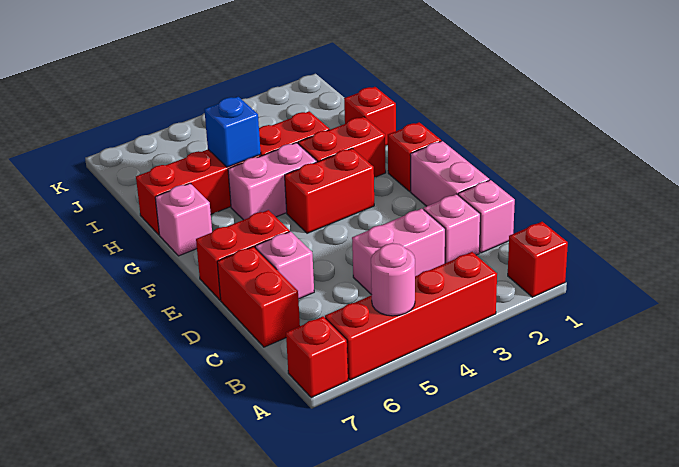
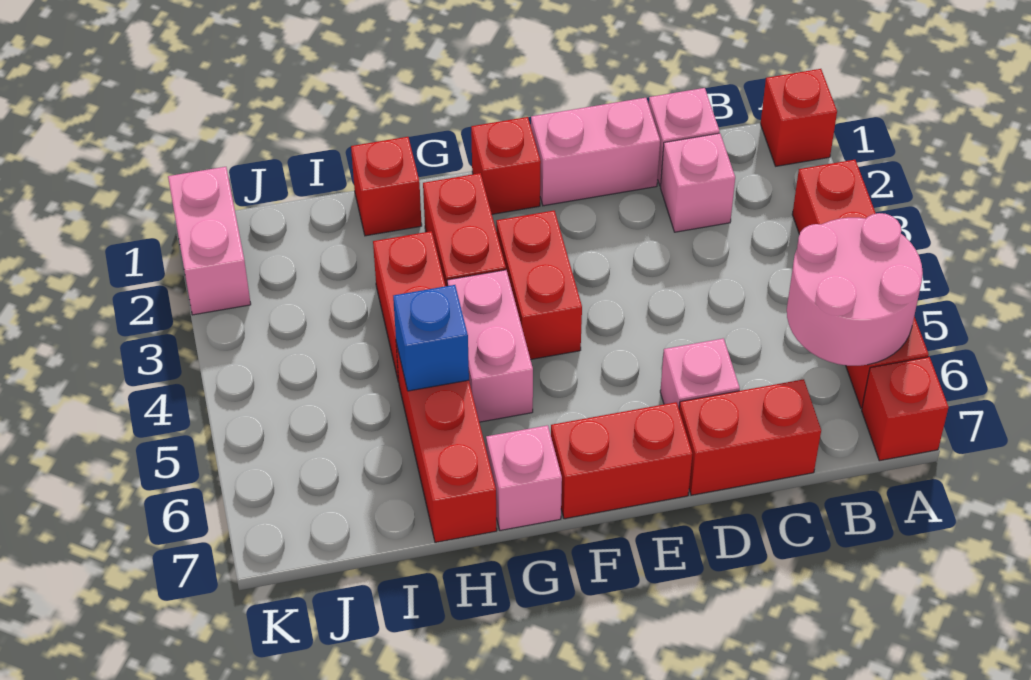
pink 1x1 round brick [371,243,415,316] -> pink 2x2 round brick [787,213,923,366]
pink 1x2 brick [352,209,445,295] -> pink 1x2 brick moved to [168,167,251,315]
red 1x2 brick [196,210,290,300] -> red 1x2 brick turned to [551,402,692,519]

